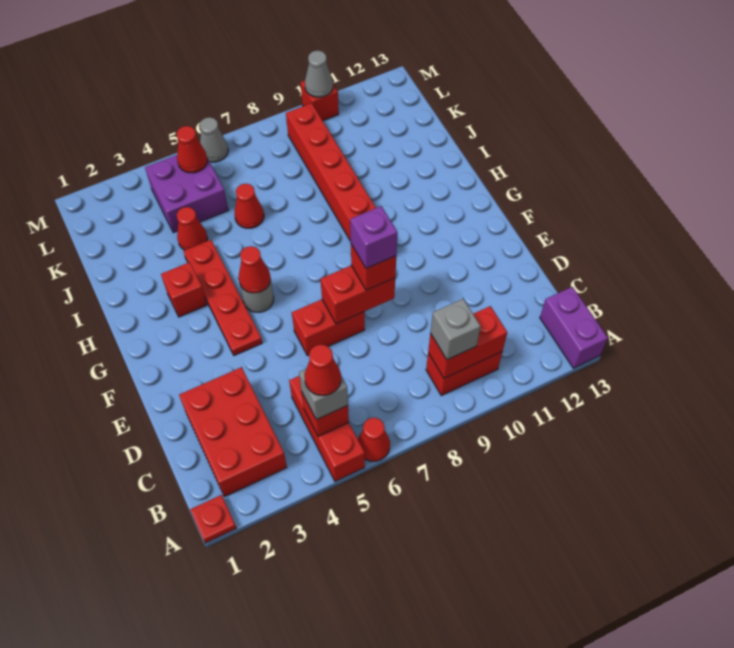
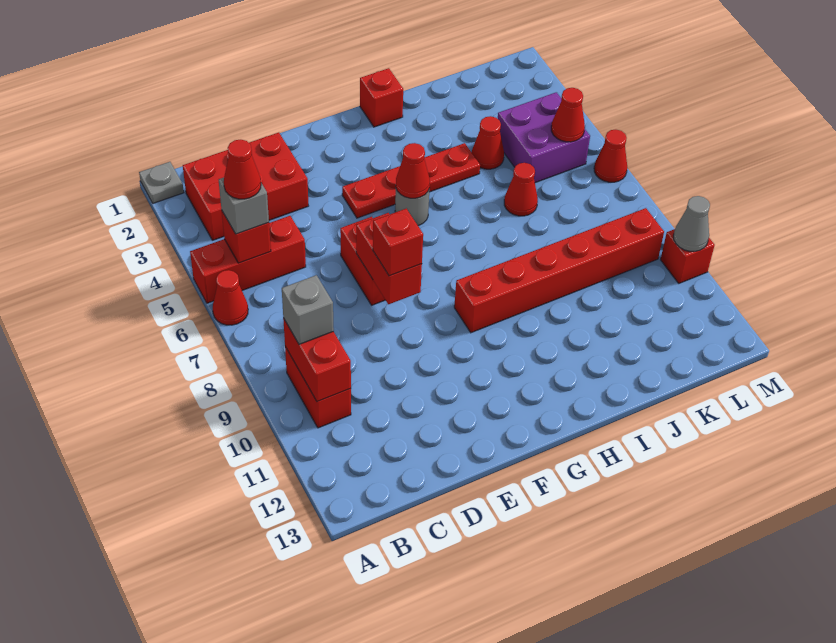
red 1x1 plate [190,495,236,543] -> grey 1x1 plate [139,162,184,203]
purple 1x2 brick [540,287,608,368] -> none
purple 1x1 brick [350,206,398,268] -> none
red 1x1 brick [161,262,207,317] -> red 1x1 brick moved to [360,68,403,127]
grey 1x1 cone [200,117,228,162] -> red 1x1 cone [594,130,627,182]

